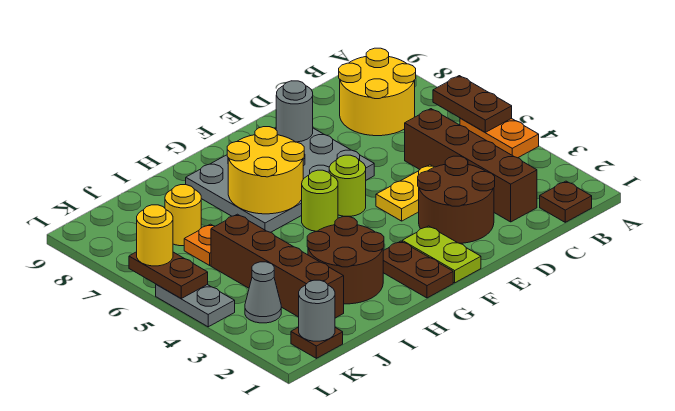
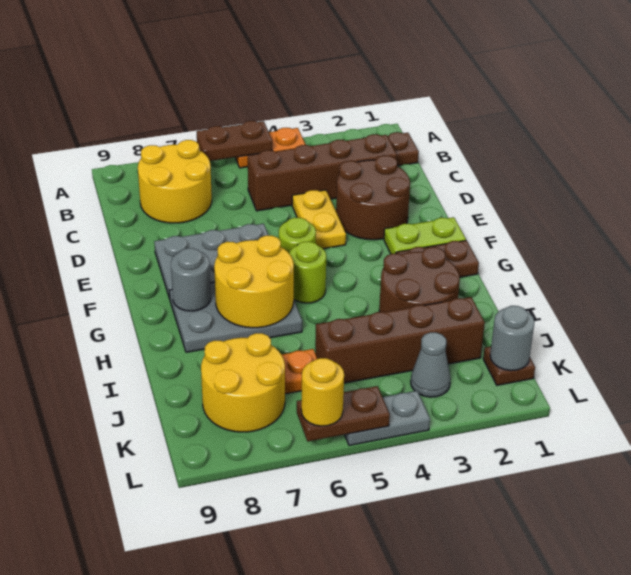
grey 1x1 round brick [276,81,313,142] -> grey 1x1 round brick moved to [171,248,211,311]
yellow 1x1 round brick [165,185,201,246] -> yellow 2x2 round brick [201,333,285,432]

